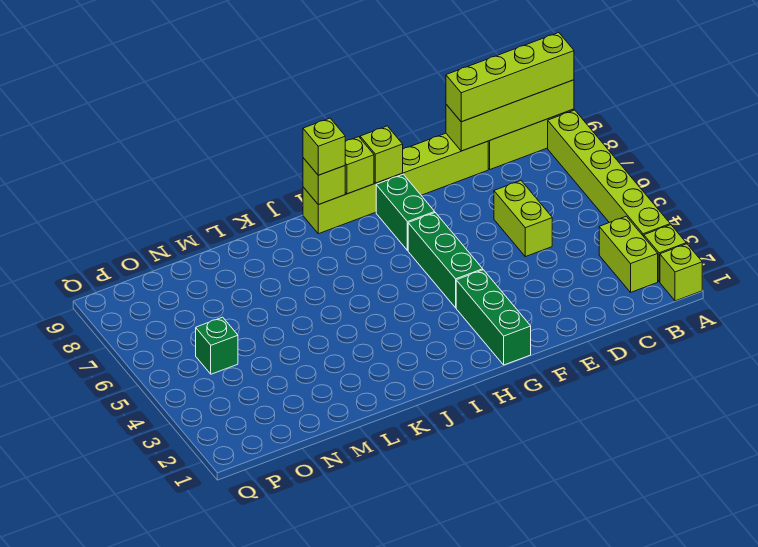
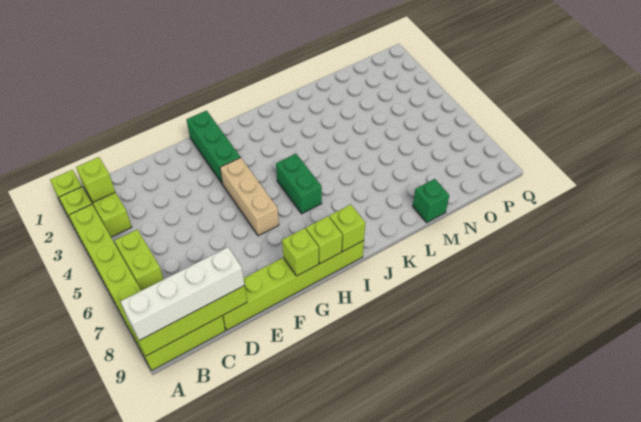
lime 1x4 brick [446,33,574,122] -> white 1x4 brick [121,247,244,340]
lime 1x2 brick [494,181,552,257] -> lime 1x2 brick moved to [114,229,164,291]
green 1x3 brick [408,213,483,308] -> tan 1x3 brick [220,157,279,236]
green 1x2 brick [376,174,435,251] -> green 1x2 brick moved to [276,154,322,214]
lime 1x1 brick [303,118,345,175] -> lime 1x1 brick moved to [76,157,115,202]
green 1x1 brick [196,317,238,374] -> green 1x1 brick moved to [413,179,449,223]

